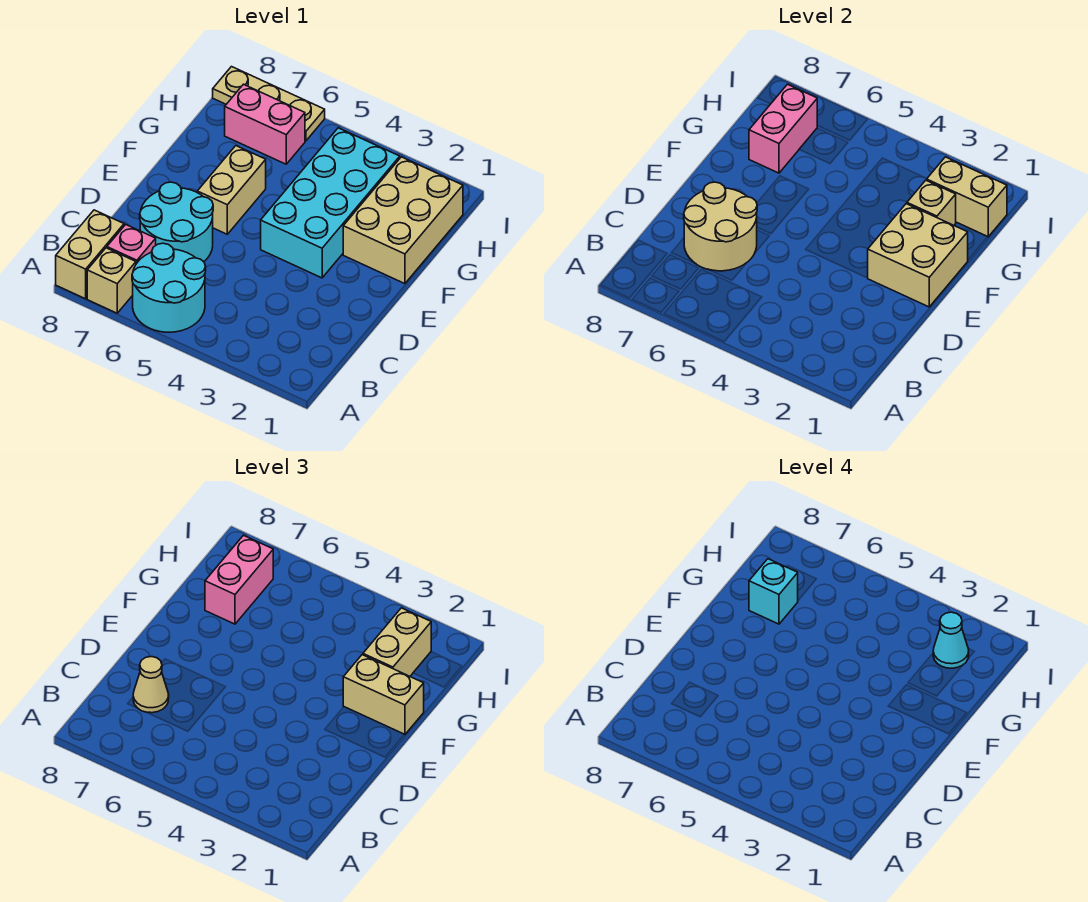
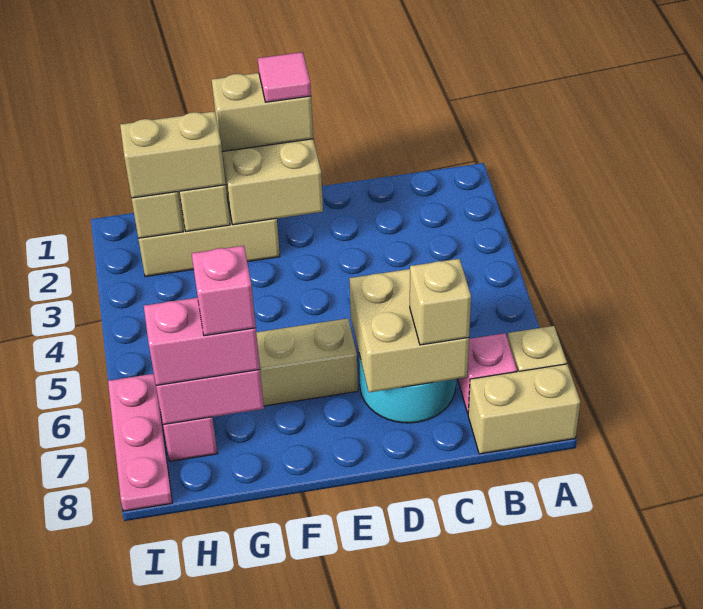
cyan 2x2 round brick [132,243,206,332] -> none
tan 2x2 round brick [684,182,757,271] -> tan 2x2 brick [349,269,469,392]
tan 1x1 cone [133,657,169,713] -> tan 1x1 brick [410,259,471,345]
none -> pink 1x1 tile [258,52,311,102]
cyan 2x4 brick [261,128,400,278] -> none
tan 1x2 brick [343,655,424,735] -> tan 1x2 brick turned to [212,73,313,152]
cyan 1x1 brick [749,559,798,624] -> pink 1x1 brick [192,246,256,336]
cyan 1x1 cone [933,612,969,668] -> none
tan 1x3 plate [213,67,325,141] -> pink 1x3 plate [108,374,172,511]

